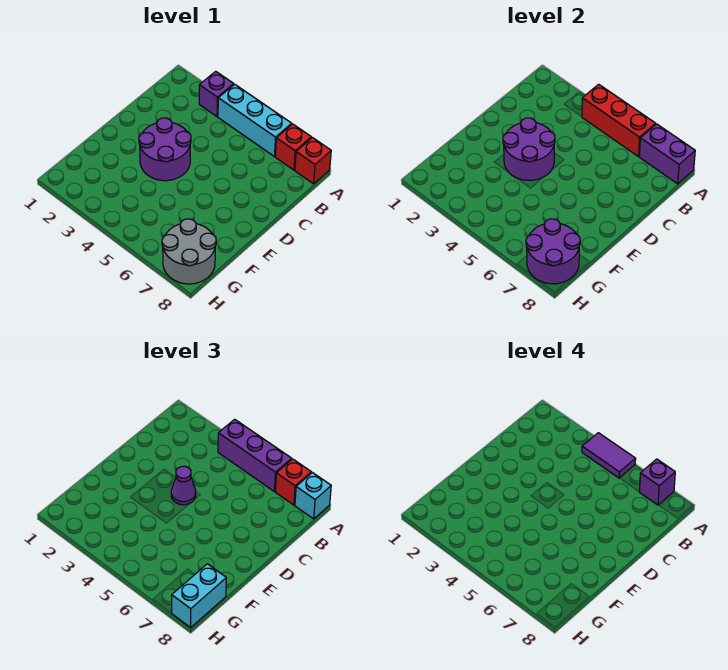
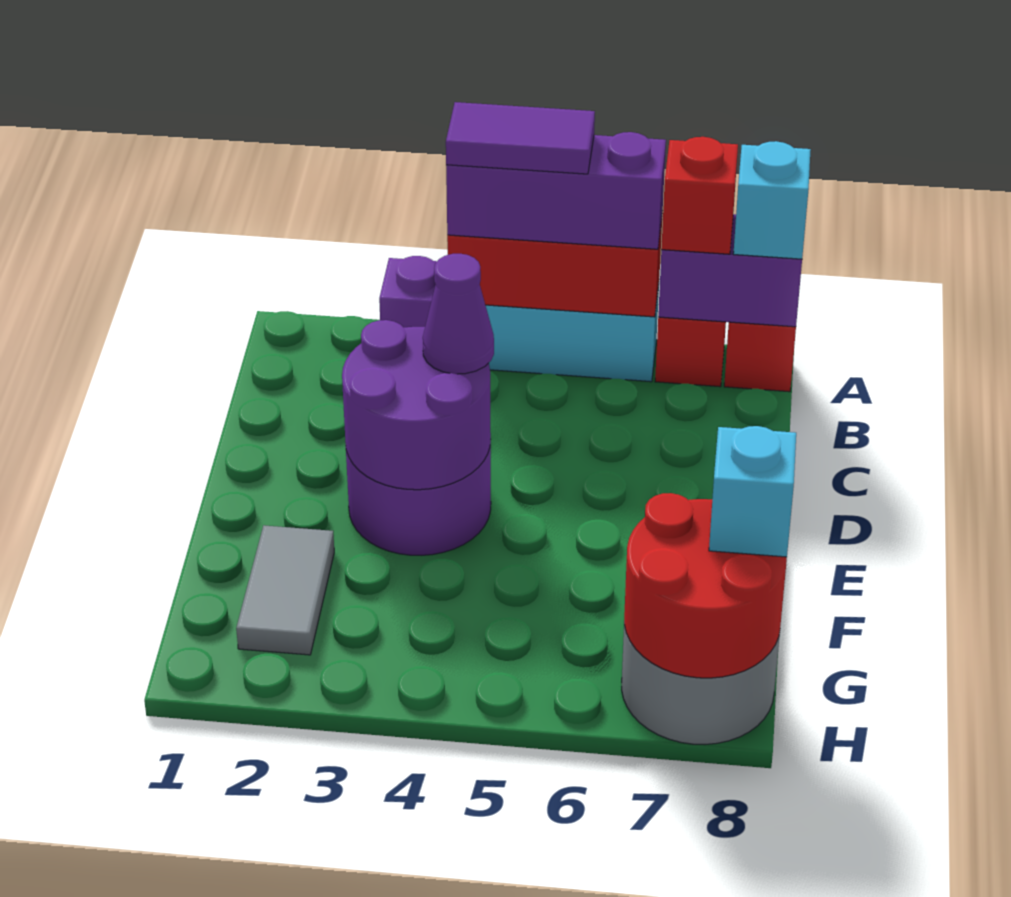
purple 1x1 brick [639,459,675,505] -> none
none -> grey 1x2 tile [236,525,334,655]
purple 2x2 round brick [526,219,580,284] -> red 2x2 round brick [624,493,787,678]
cyan 1x2 brick [172,564,226,627] -> cyan 1x1 brick [709,426,796,557]

